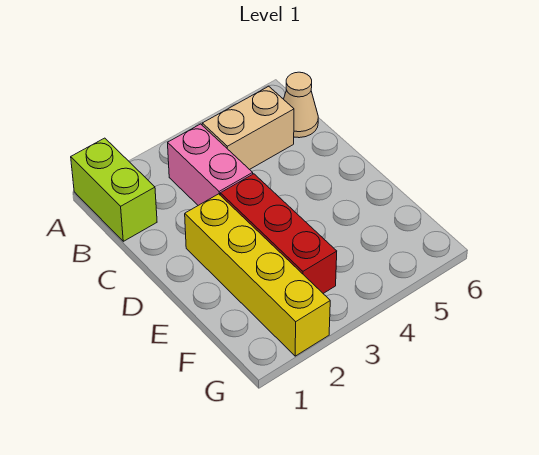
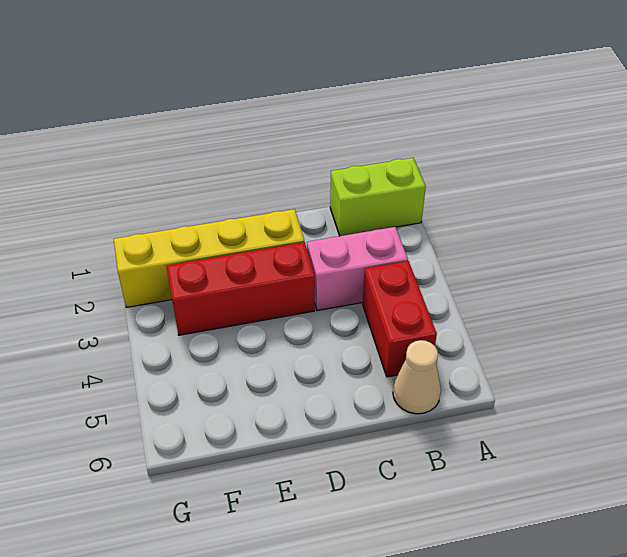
tan 1x2 brick [202,86,294,170] -> red 1x2 brick [362,261,437,377]

